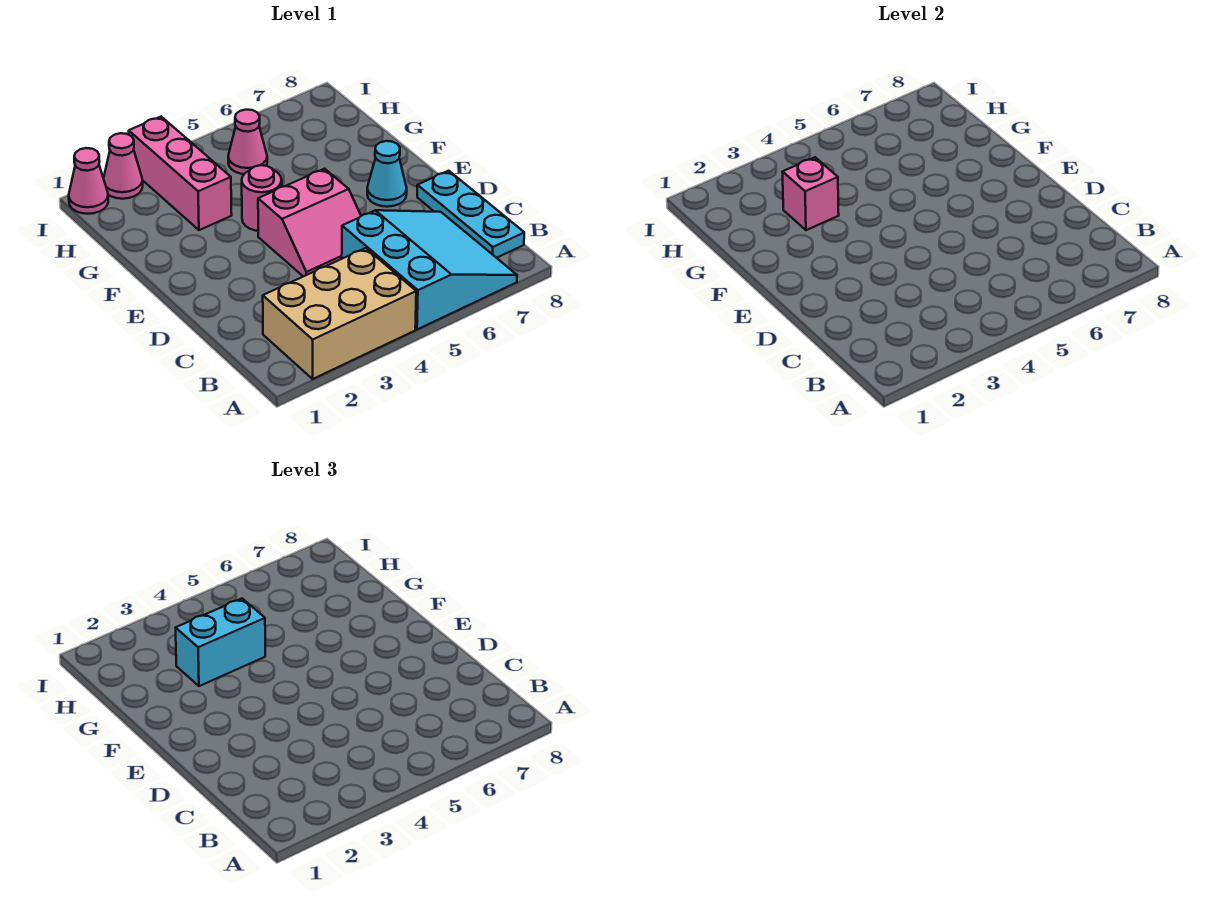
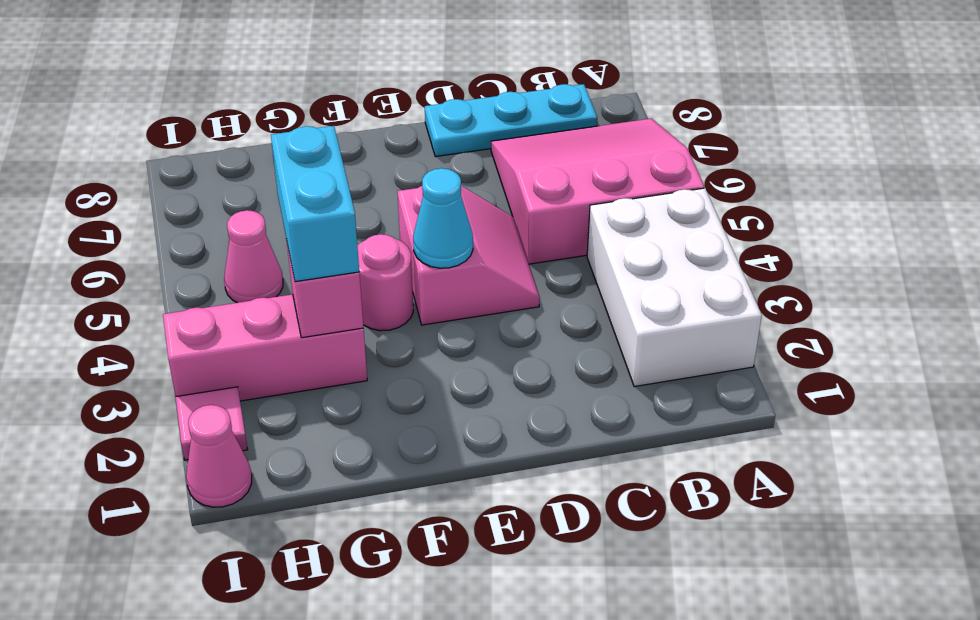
tan 2x3 brick [263,248,416,379] -> white 2x3 brick [587,188,762,387]
cyan 3x3 slope [342,210,517,329] -> pink 3x3 slope [491,118,704,264]
cyan 1x1 cone [367,141,407,207] -> cyan 1x1 cone moved to [413,168,473,268]
pink 1x1 cone [104,133,143,199] -> pink 1x1 tile [176,387,248,460]

